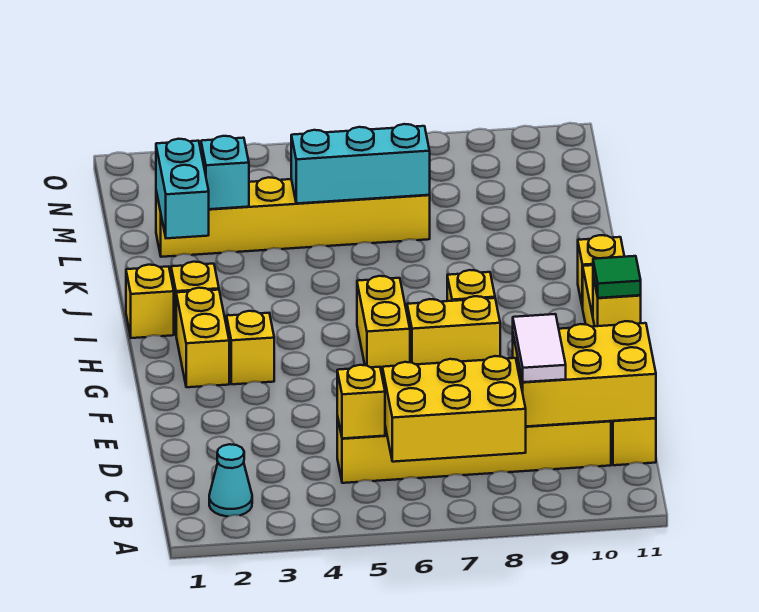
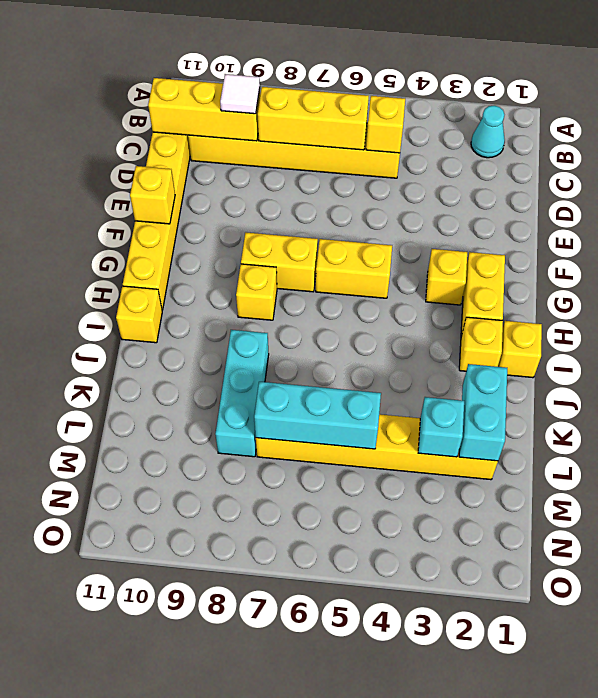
yellow 2x3 brick [382,356,526,462] -> yellow 1x3 brick [258,87,369,150]
yellow 2x3 brick [513,321,656,427] -> yellow 1x3 brick [148,78,260,141]
white 1x2 tile [513,314,566,382] -> white 1x1 tile [220,74,260,114]
green 1x1 tile [593,256,641,298] -> none
yellow 1x2 brick [357,276,410,373] -> yellow 1x2 brick turned to [316,239,392,298]
none -> cyan 1x3 brick [215,330,269,457]

